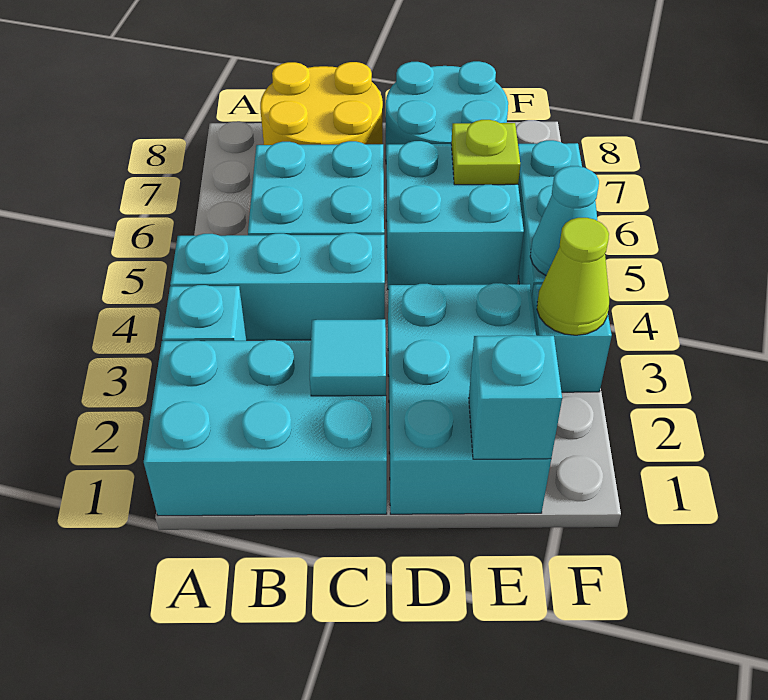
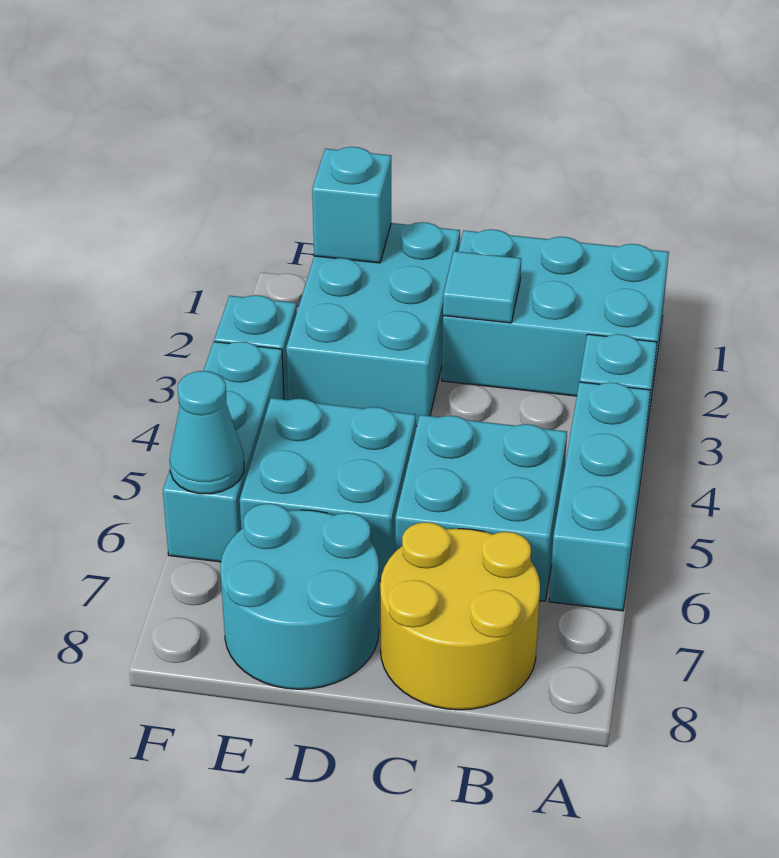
cyan 1x3 brick [170,233,385,340] -> cyan 1x3 brick turned to [549,382,650,611]
lime 1x1 plate [451,120,520,185] -> none
lime 1x1 cone [537,218,609,335] -> none
cyan 1x1 cone [530,166,599,275] -> cyan 1x1 cone moved to [169,371,244,494]

